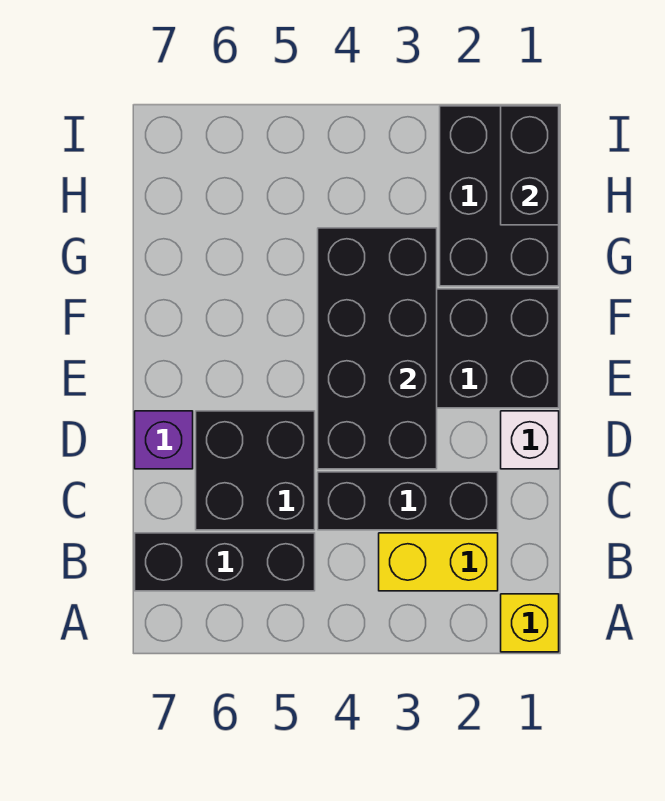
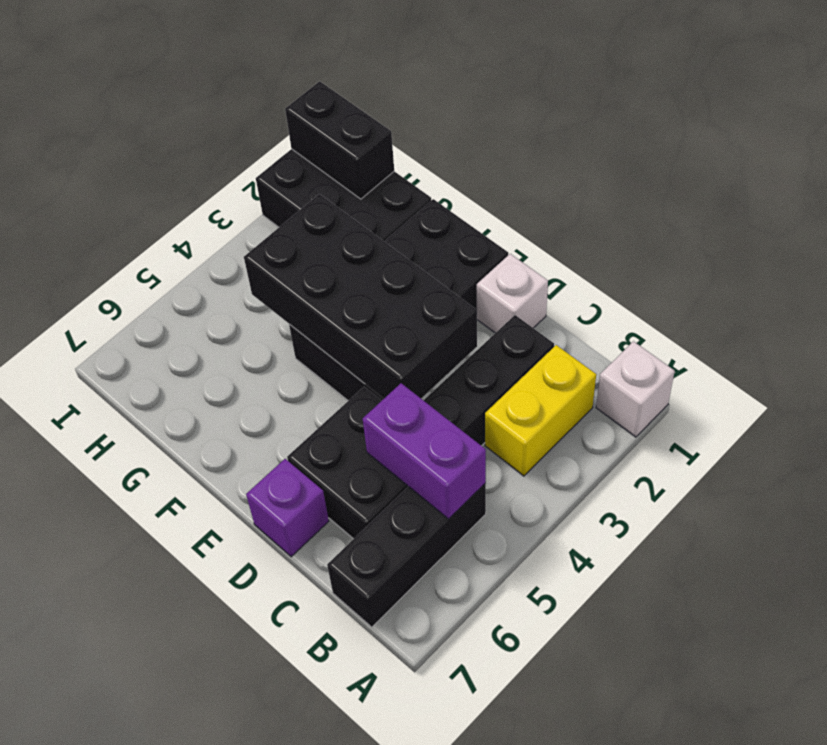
yellow 1x1 brick [501,594,559,652] -> white 1x1 brick [596,342,675,437]
none -> purple 1x2 brick [363,383,486,519]

